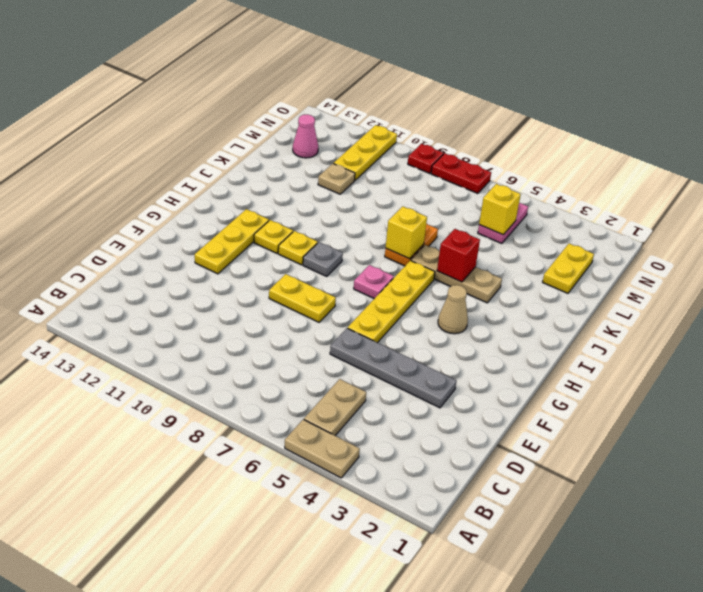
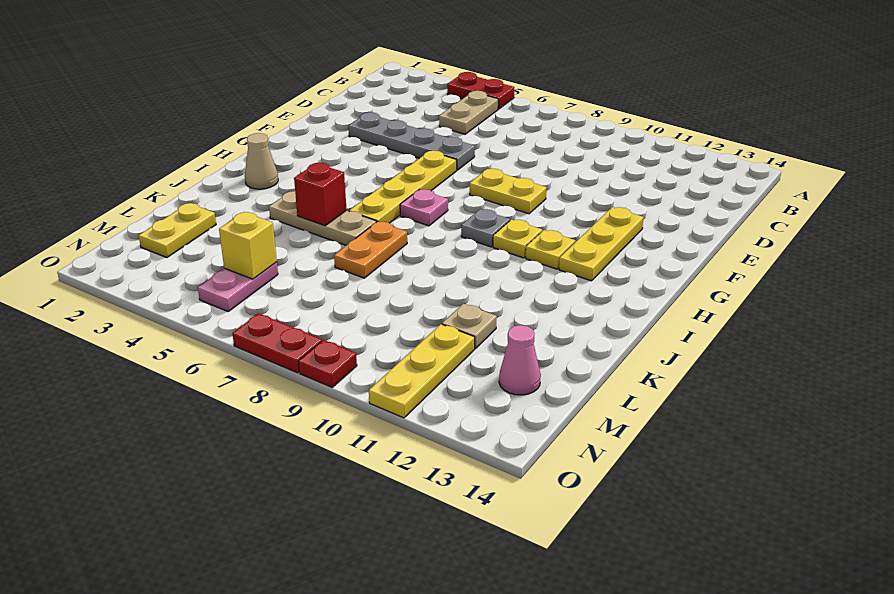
tan 1x2 plate [285,419,360,478] -> red 1x2 plate [447,72,514,109]
tan 1x1 cone [438,285,468,334] -> tan 1x1 cone moved to [245,133,278,189]
yellow 1x1 brick [386,206,427,259] -> none

